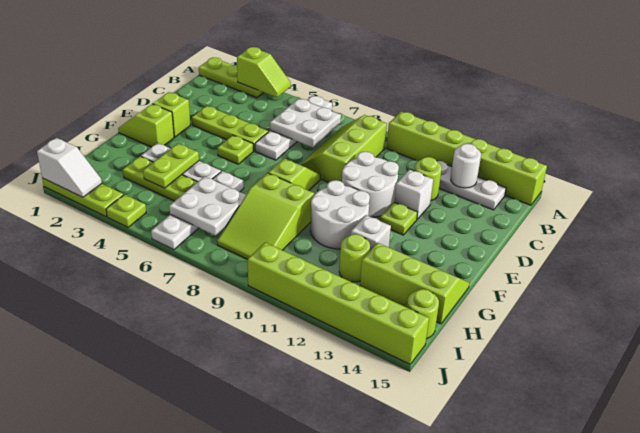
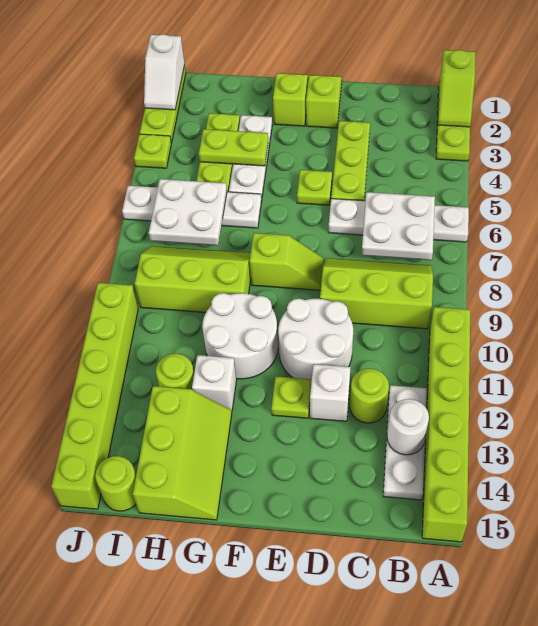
lime 1x2 slope [237,47,291,97] -> lime 1x2 slope moved to [438,50,476,127]
lime 2x3 slope [217,173,314,259] -> lime 2x3 slope turned to [135,246,251,312]

